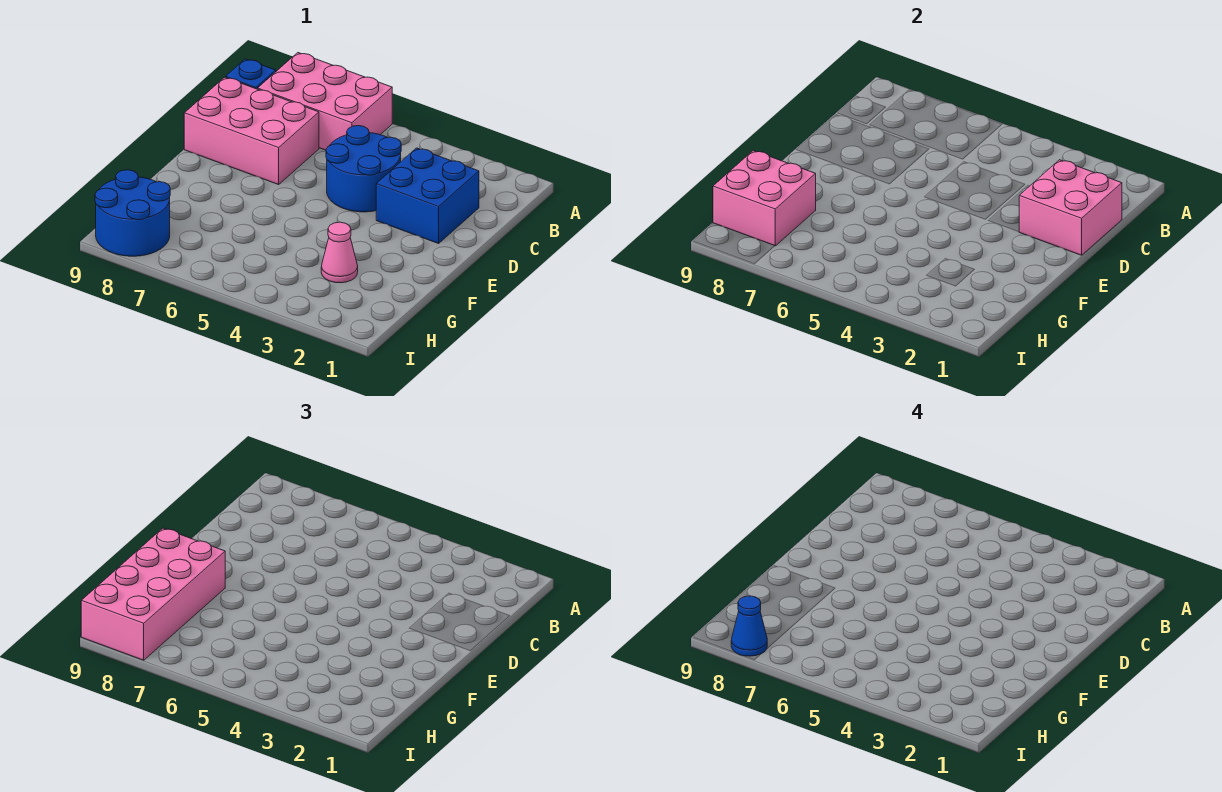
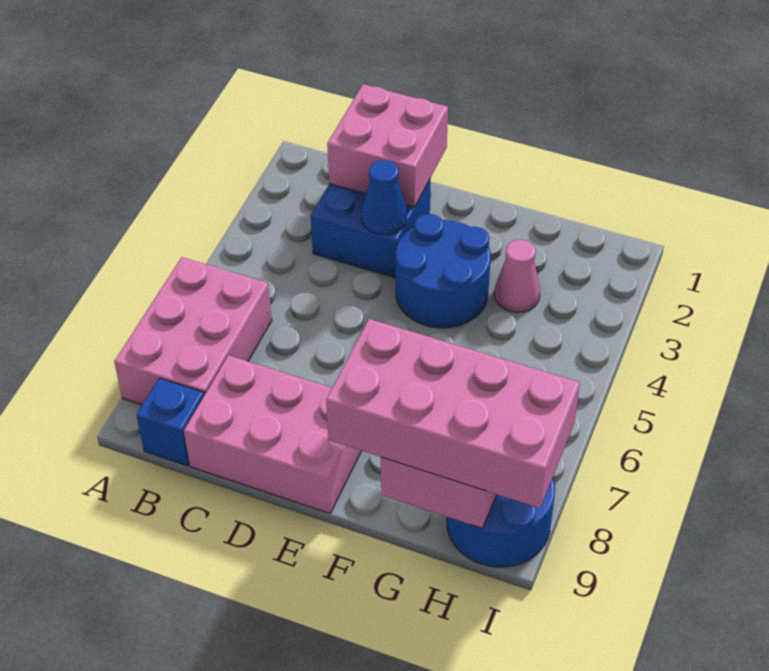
blue 2x2 round brick [326,126,401,212] -> blue 2x2 round brick moved to [396,214,491,328]
pink 2x3 brick [184,77,319,185] -> pink 2x3 brick turned to [184,355,361,513]
blue 1x1 cone [731,596,767,656] -> blue 1x1 cone moved to [362,160,407,235]

